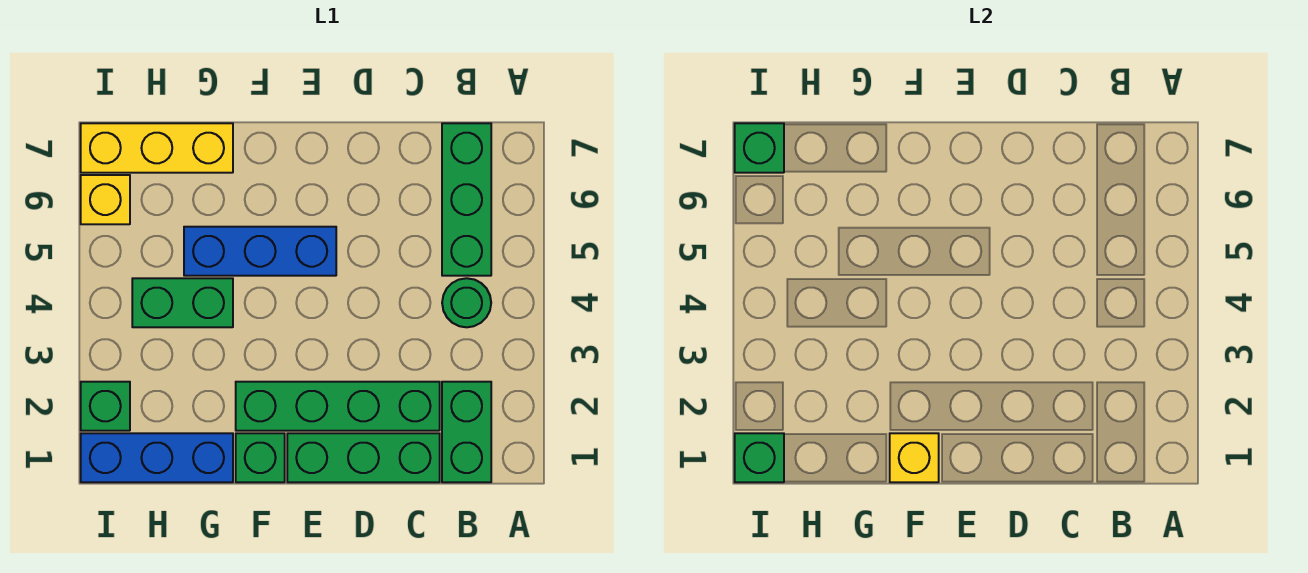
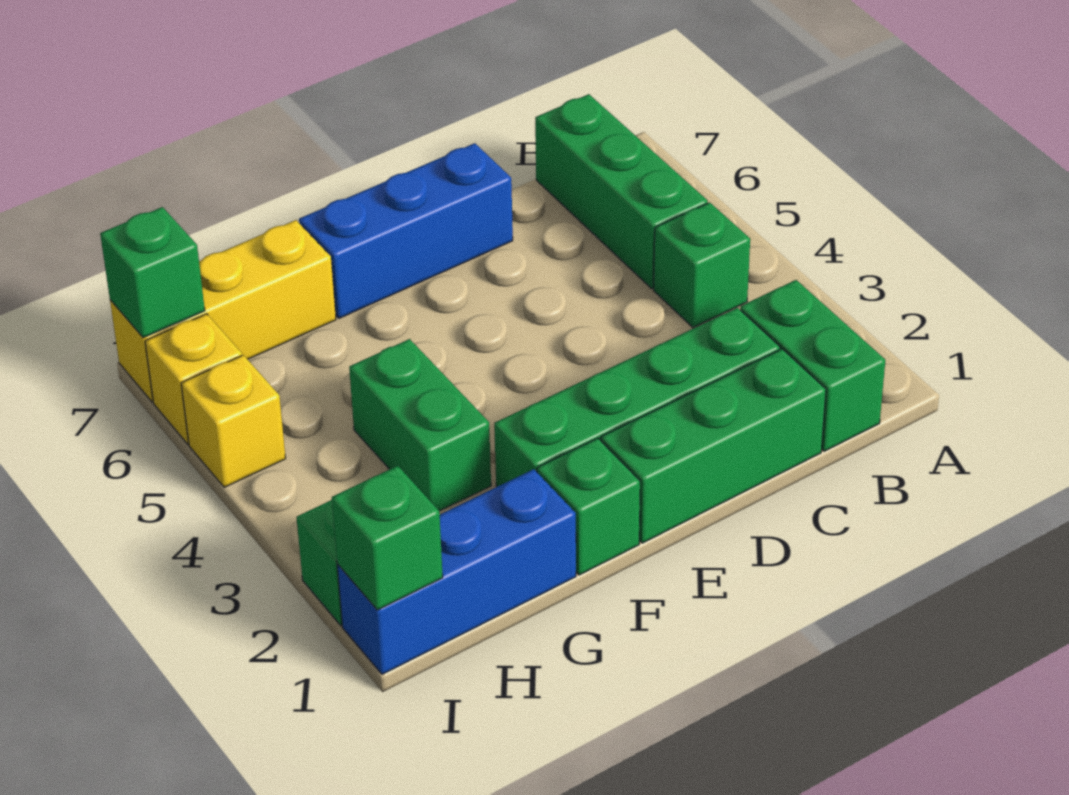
green 1x1 round brick [442,278,491,327] -> green 1x1 brick [654,202,750,328]
blue 1x3 brick [184,227,336,276] -> blue 1x3 brick moved to [299,143,513,318]
yellow 1x1 brick [890,433,939,482] -> yellow 1x1 brick moved to [181,355,286,487]
green 1x2 brick [132,278,233,327] -> green 1x2 brick turned to [349,339,491,511]

